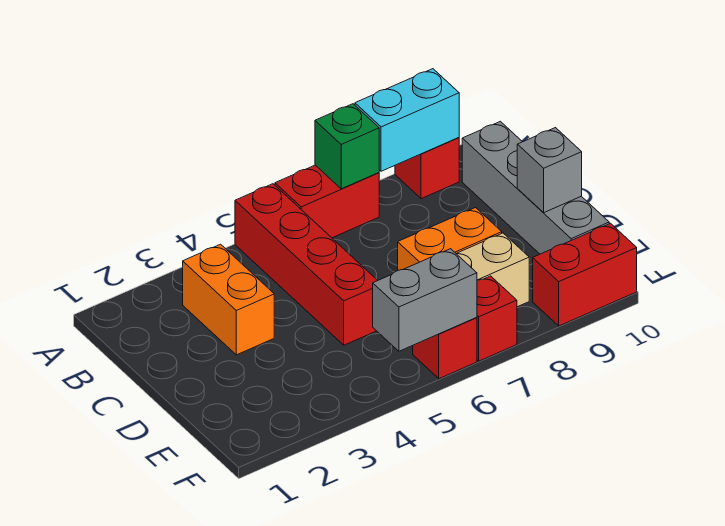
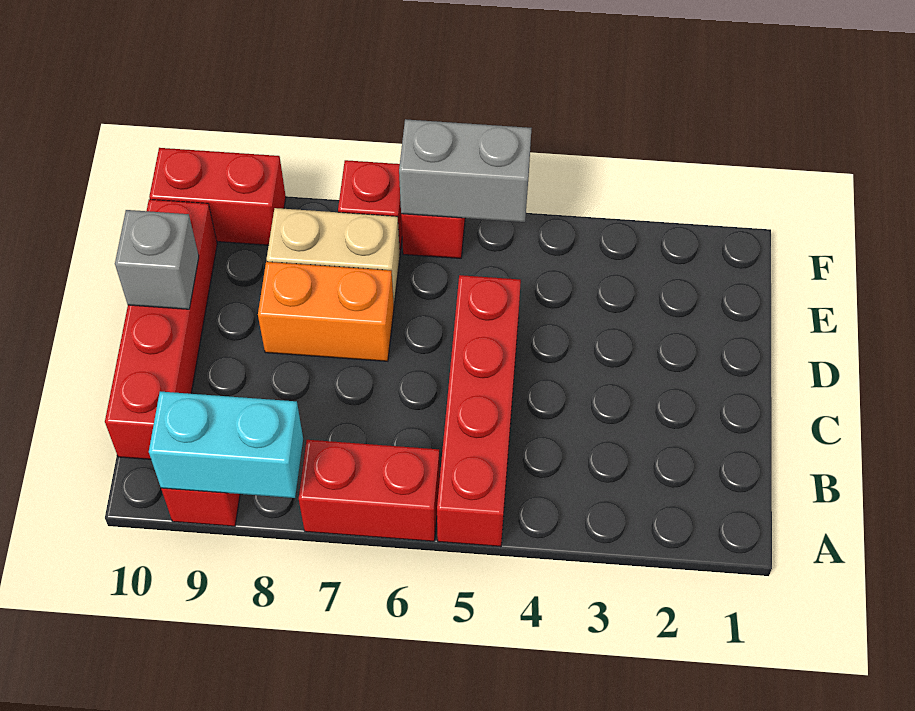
green 1x1 brick [315,104,379,189] -> none
orange 1x2 brick [183,244,274,355] -> none
grey 1x4 brick [462,121,609,254] -> red 1x4 brick [105,199,217,459]

